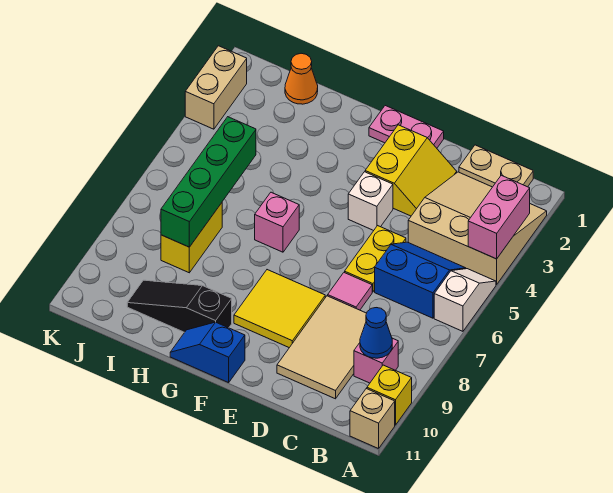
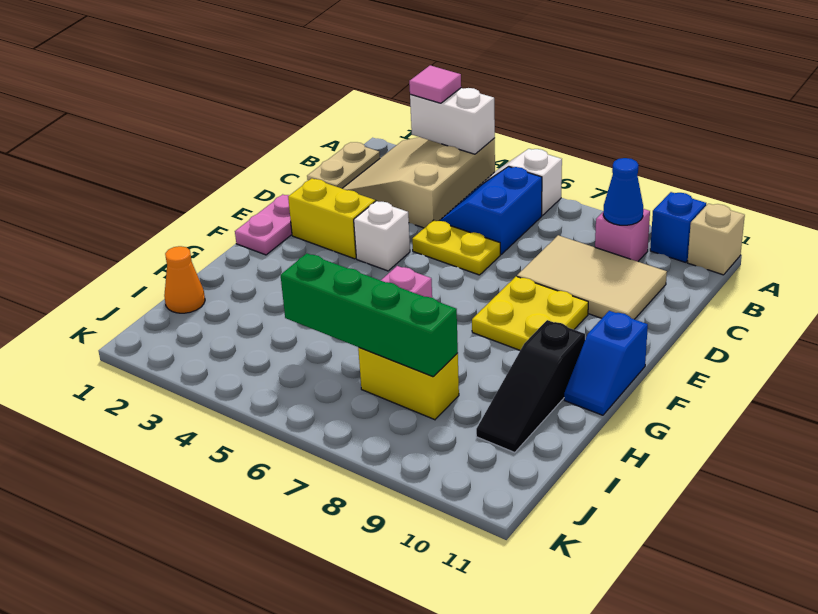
pink 1x2 brick [468,175,530,259] -> white 1x2 brick [410,88,495,154]
yellow 1x1 brick [367,365,412,425] -> blue 1x1 brick [650,192,706,262]
pink 1x1 tile [328,272,372,310] -> pink 1x1 tile moved to [409,65,461,103]
yellow 2x2 tile [234,270,325,348] -> yellow 2x2 plate [472,276,588,350]
tan 1x2 brick [185,46,247,129] -> none

